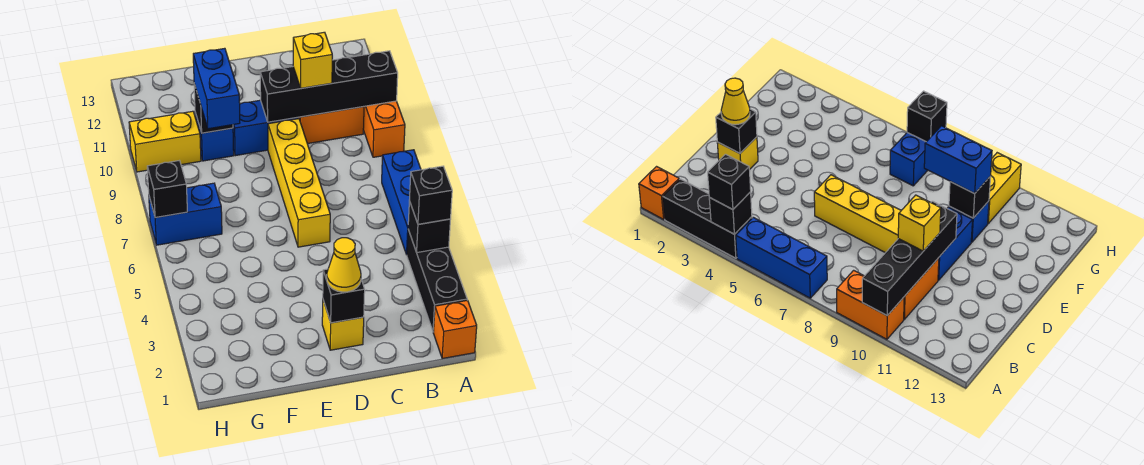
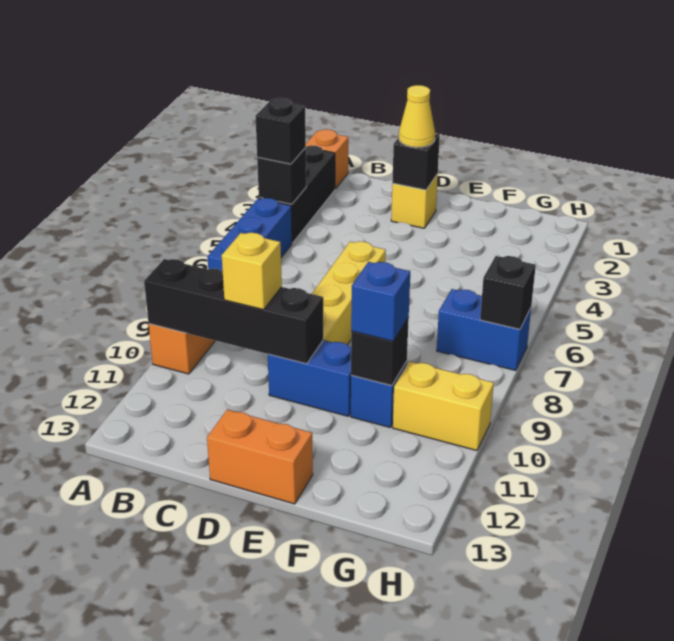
orange 1x2 brick [299,107,364,144] -> orange 1x2 brick moved to [207,410,313,504]
blue 1x2 brick [193,48,240,129] -> blue 1x1 brick [351,262,410,341]

